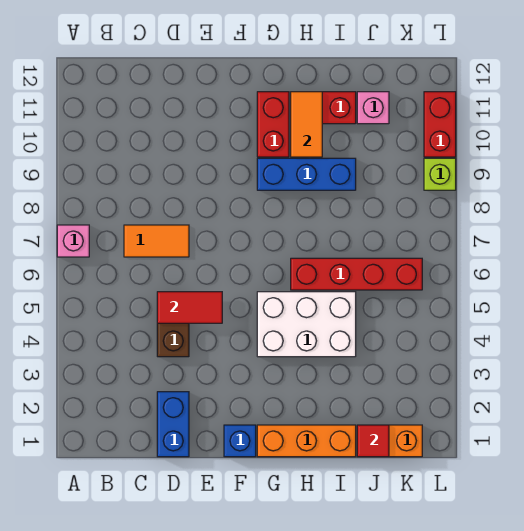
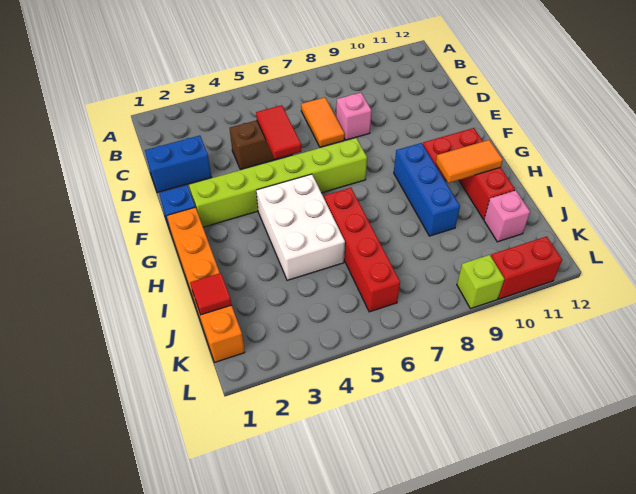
pink 1x1 brick [57,225,89,257] -> pink 1x1 brick moved to [336,93,372,140]
none -> lime 1x6 brick [189,138,367,227]

